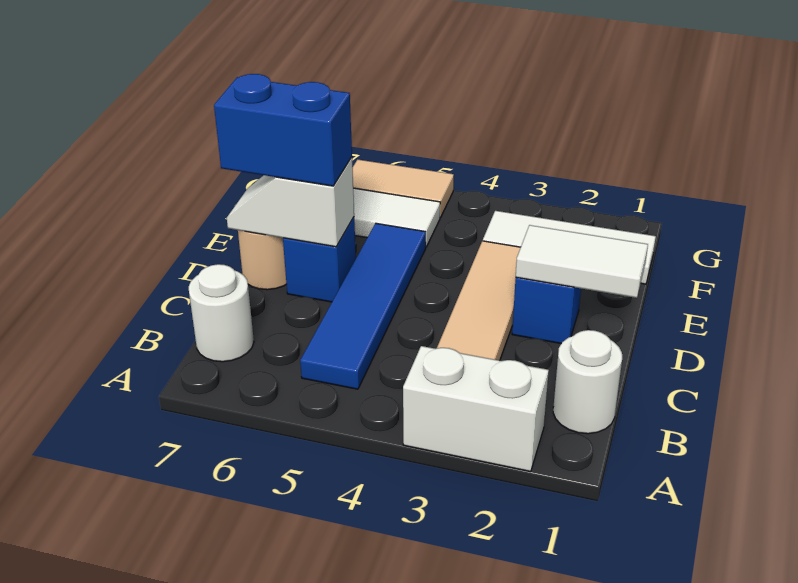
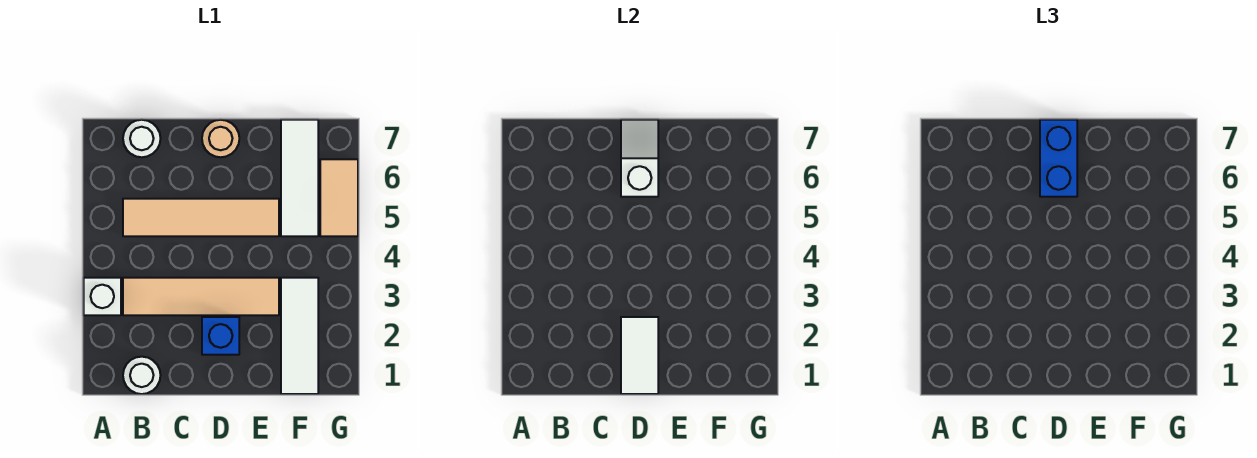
white 1x2 brick [403,346,549,472] -> white 1x1 brick [84,278,121,315]
blue 1x4 tile [300,223,426,389] -> tan 1x4 tile [123,199,279,236]
blue 1x1 brick [283,217,356,302] -> none

